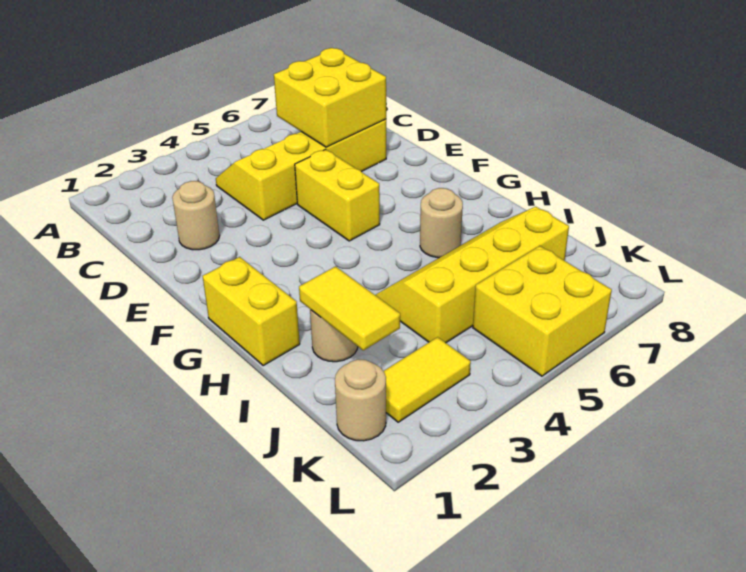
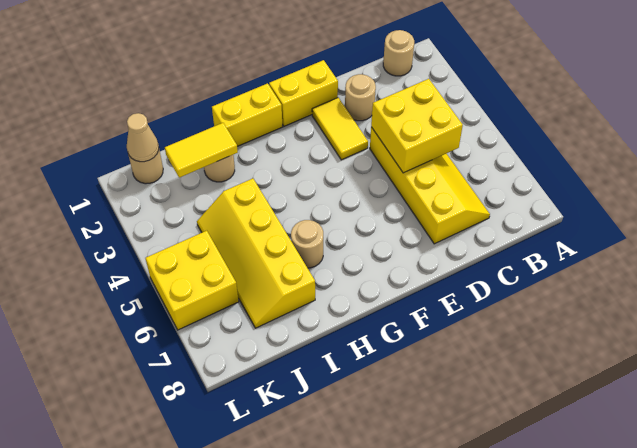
none -> tan 1x1 round brick [383,30,414,76]
yellow 2x2 brick [274,48,386,147] -> yellow 2x2 brick moved to [371,79,463,173]
yellow 1x2 brick [295,149,380,241] -> yellow 1x2 brick moved to [269,60,338,126]
yellow 2x4 slope [376,207,569,343] -> yellow 2x4 slope turned to [197,179,315,328]
none -> tan 1x1 cone [127,113,159,162]
yellow 1x2 tile [384,337,471,422] -> yellow 1x2 tile moved to [312,98,368,160]

